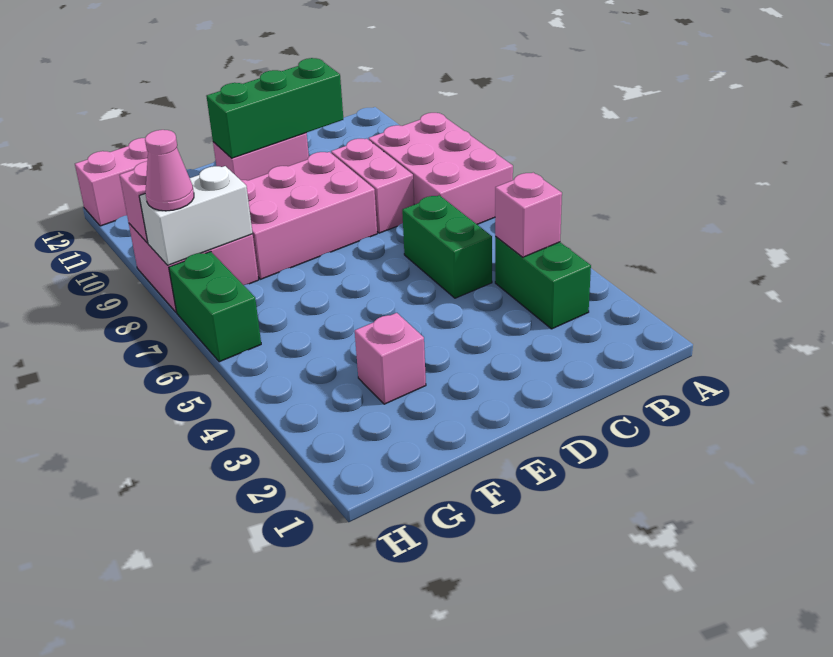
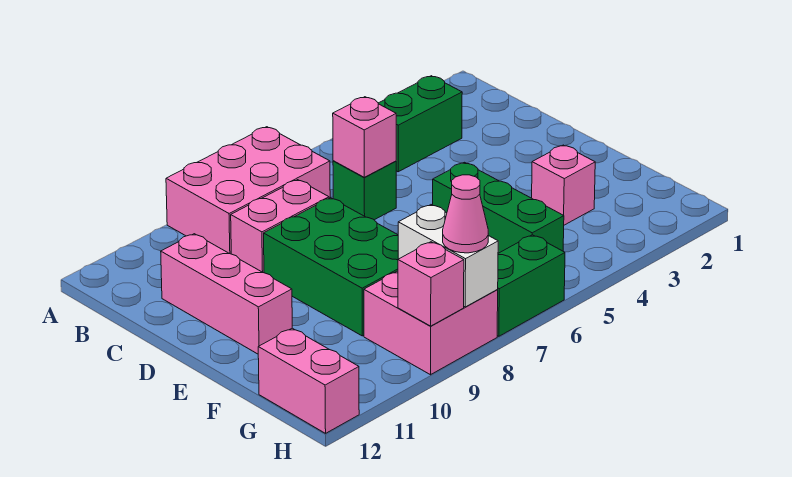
pink 1x1 brick [495,173,562,257] -> pink 1x1 brick moved to [333,97,396,177]
green 1x2 brick [402,195,492,298] -> green 1x1 brick [333,161,396,220]
green 1x3 brick [206,58,343,158] -> green 1x3 brick moved to [433,162,564,253]
pink 2x3 brick [241,152,377,279] -> green 2x3 brick [264,197,398,336]
pink 1x2 brick [213,133,309,181] -> pink 1x3 brick [161,234,292,354]

